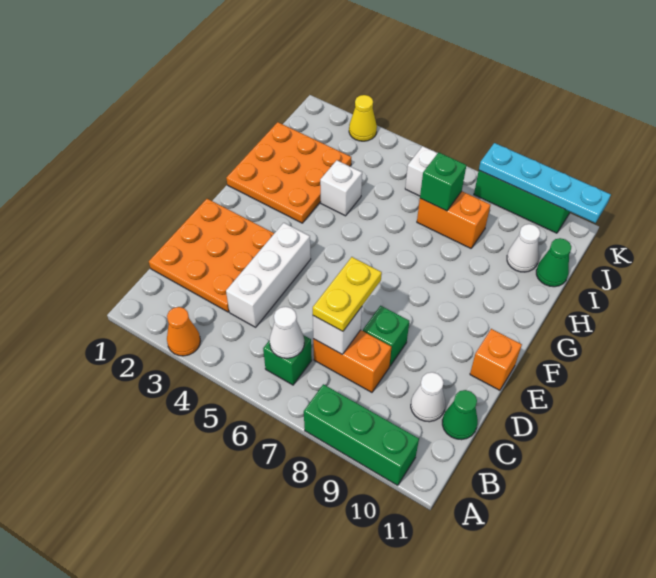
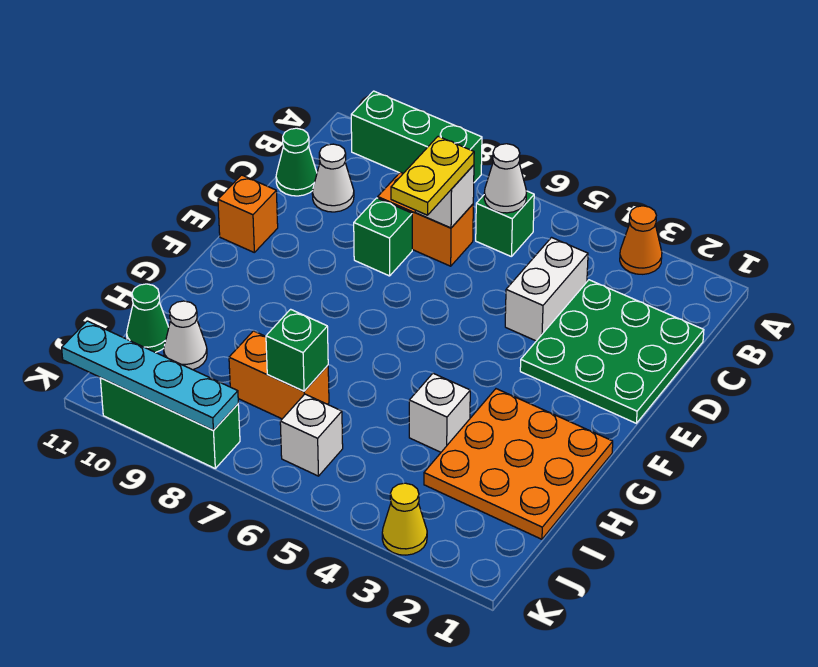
orange 3x3 plate [149,199,274,312] -> green 3x3 plate [520,280,704,423]
white 1x3 brick [226,223,311,327] -> white 1x2 brick [505,238,588,341]

